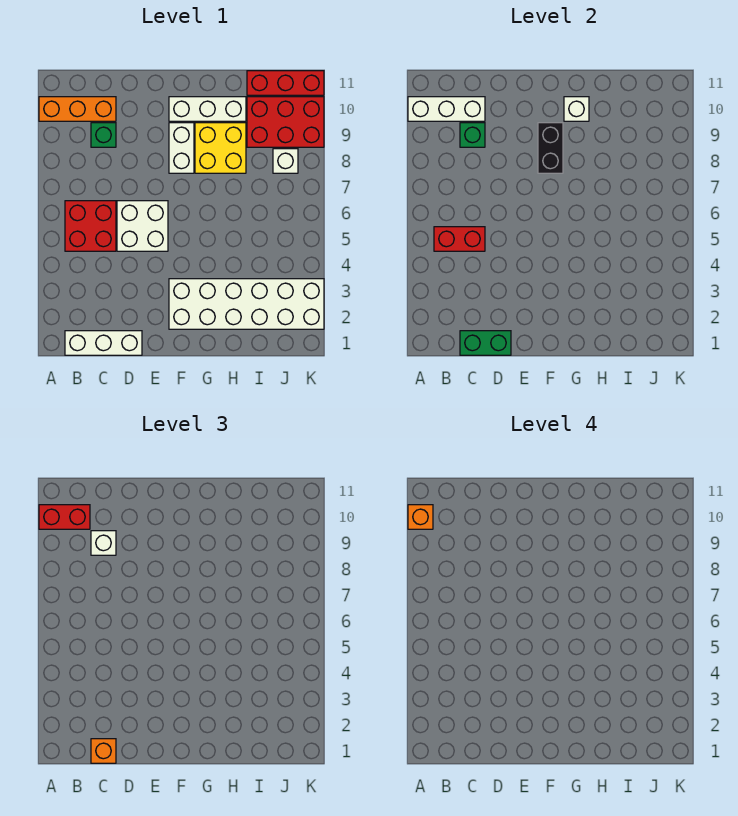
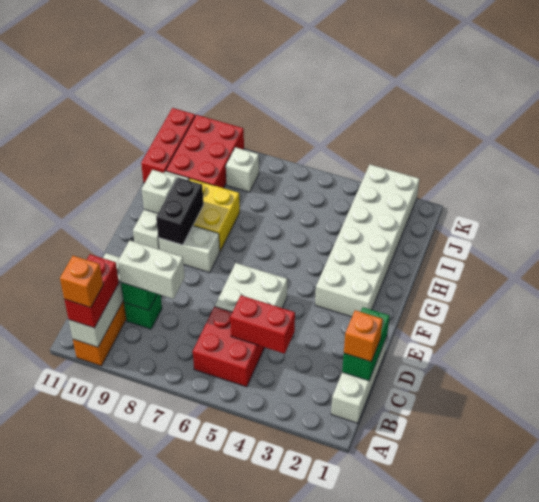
red 1x2 brick [434,227,485,251] -> red 1x2 brick turned to [230,295,295,354]
white 1x1 brick [91,531,116,555] -> white 1x2 brick [118,241,185,299]
black 1x2 brick [538,123,563,173] -> black 1x2 brick turned to [156,177,204,245]

